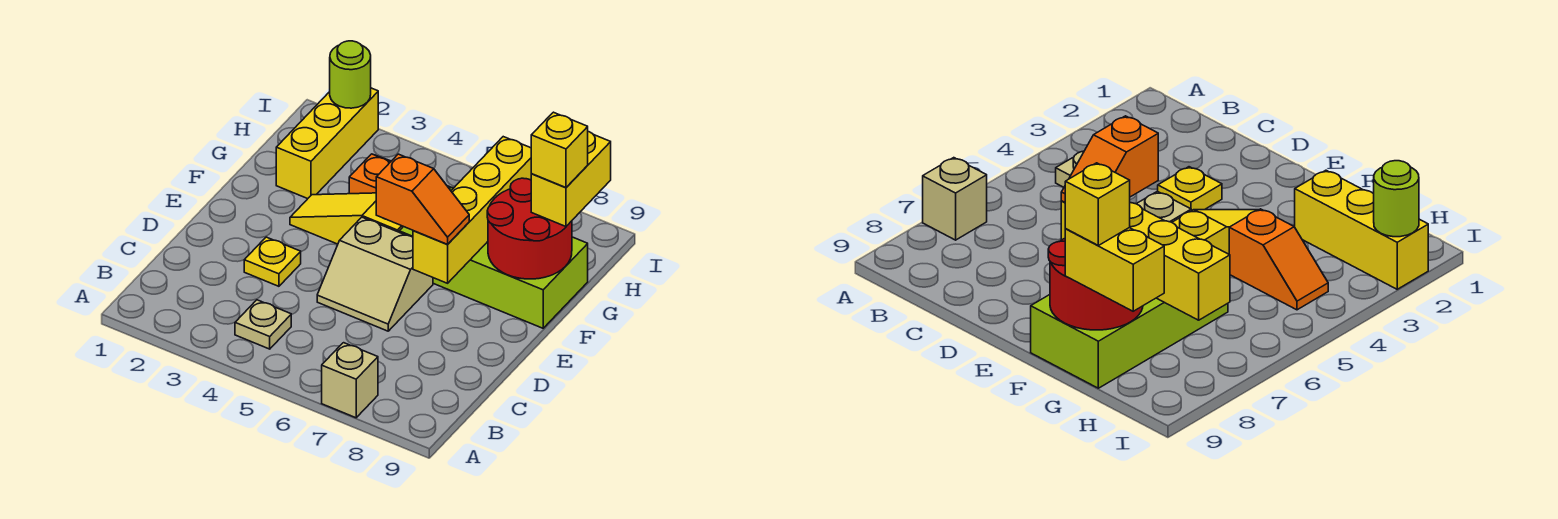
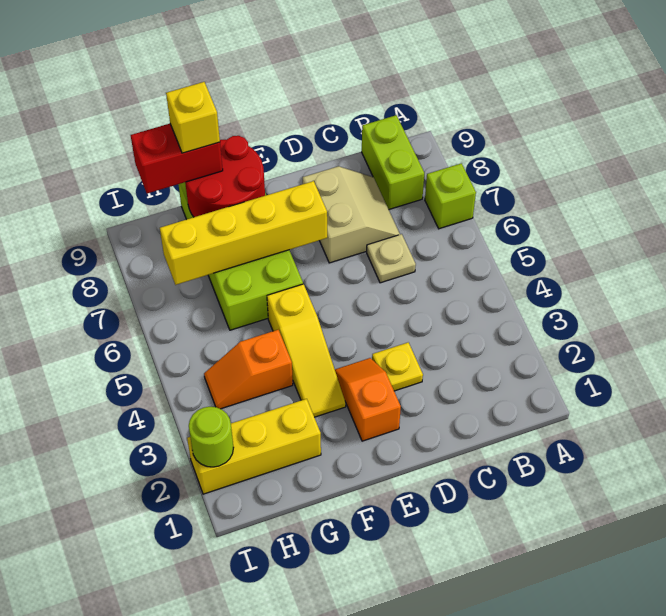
tan 1x1 brick [322,343,378,418] -> lime 1x1 brick [425,163,476,229]
tan 1x1 plate [235,300,291,349] -> tan 1x1 plate moved to [367,234,416,283]
none -> lime 1x2 brick [362,115,424,209]
tan 2x2 slope [317,217,433,331] -> tan 2x2 slope moved to [302,166,400,263]
orange 1x2 slope [376,154,469,245] -> orange 1x2 slope moved to [335,358,401,441]
yellow 1x2 brick [531,132,611,226] -> red 1x2 brick [131,124,223,193]

